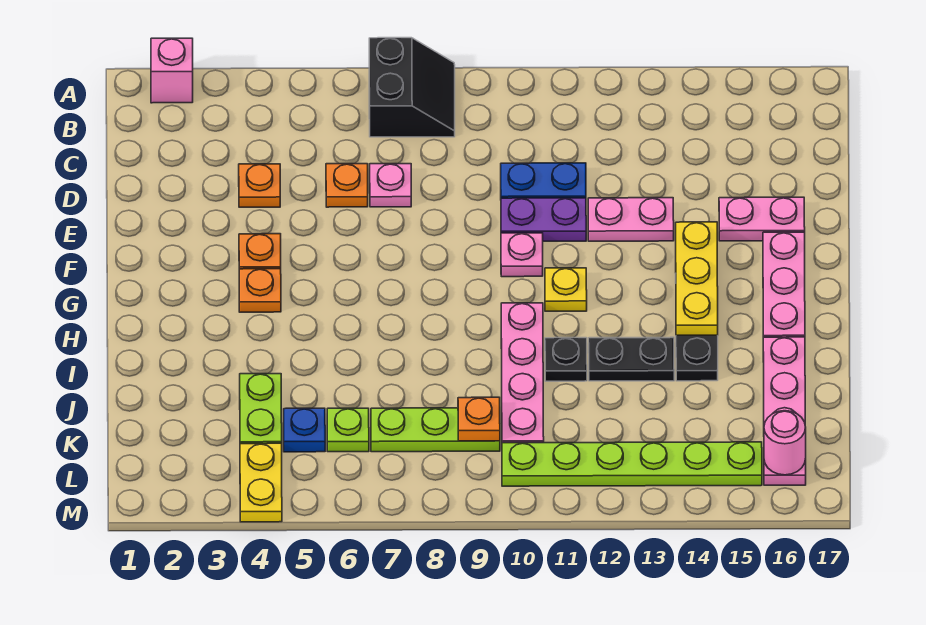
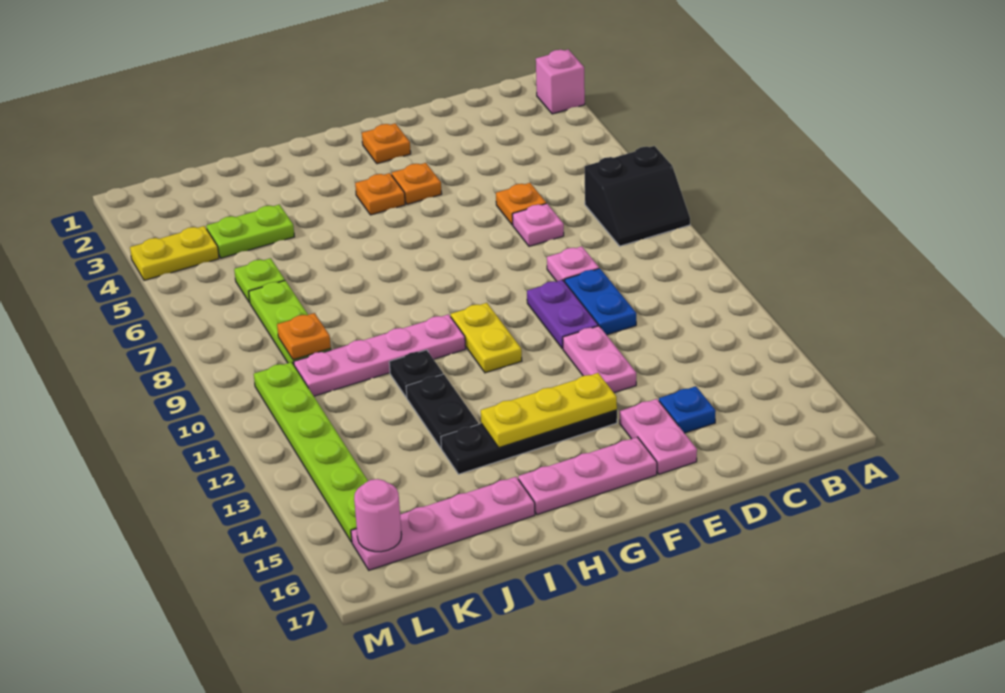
orange 1x1 plate [239,164,280,207] -> orange 1x1 plate moved to [362,123,411,164]
pink 1x1 plate [501,233,543,277] -> pink 1x1 plate moved to [547,246,599,282]
yellow 1x1 plate [545,268,587,311] -> yellow 1x2 plate [451,303,522,373]
blue 1x1 plate [284,408,325,452] -> blue 1x1 plate moved to [659,386,716,433]

